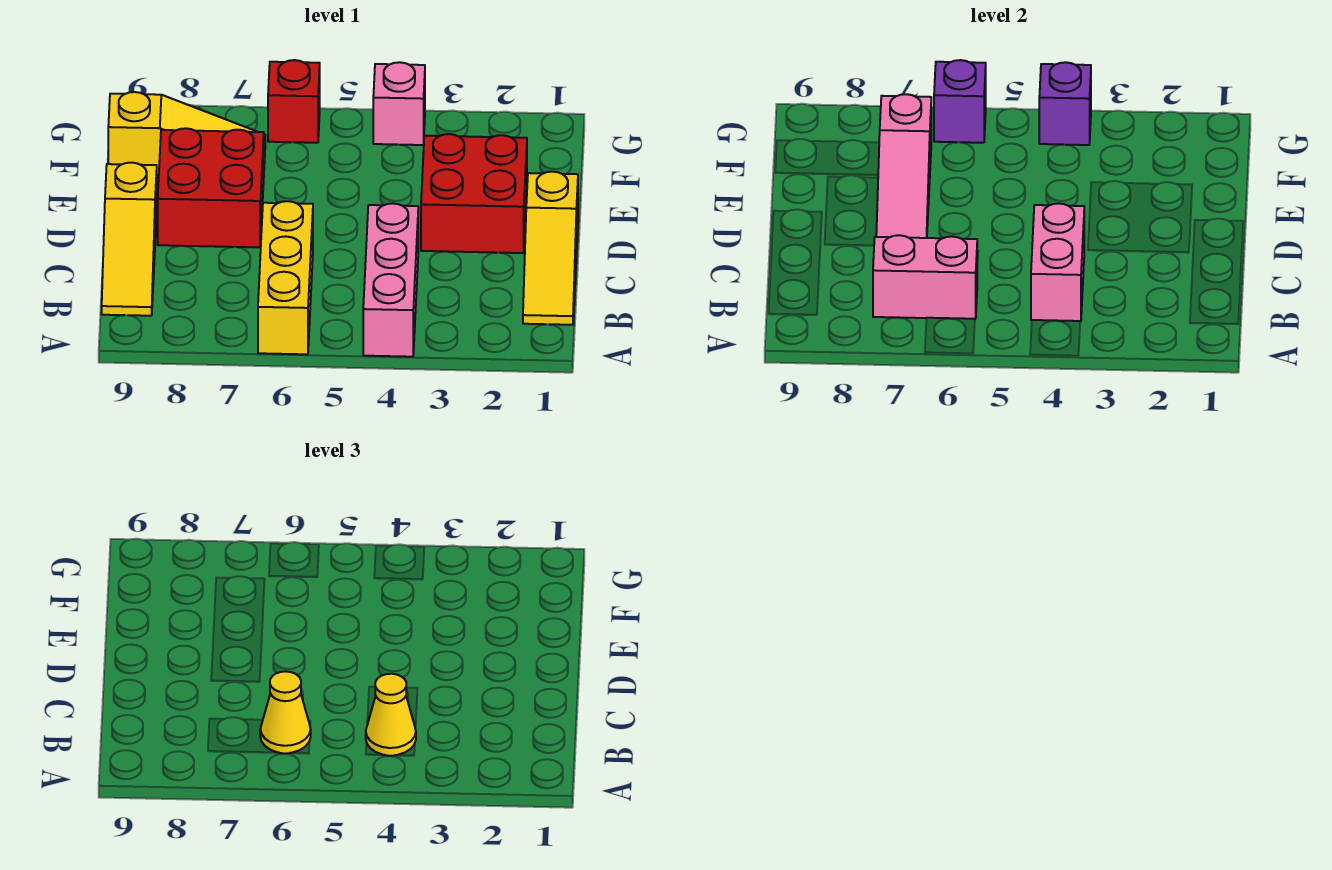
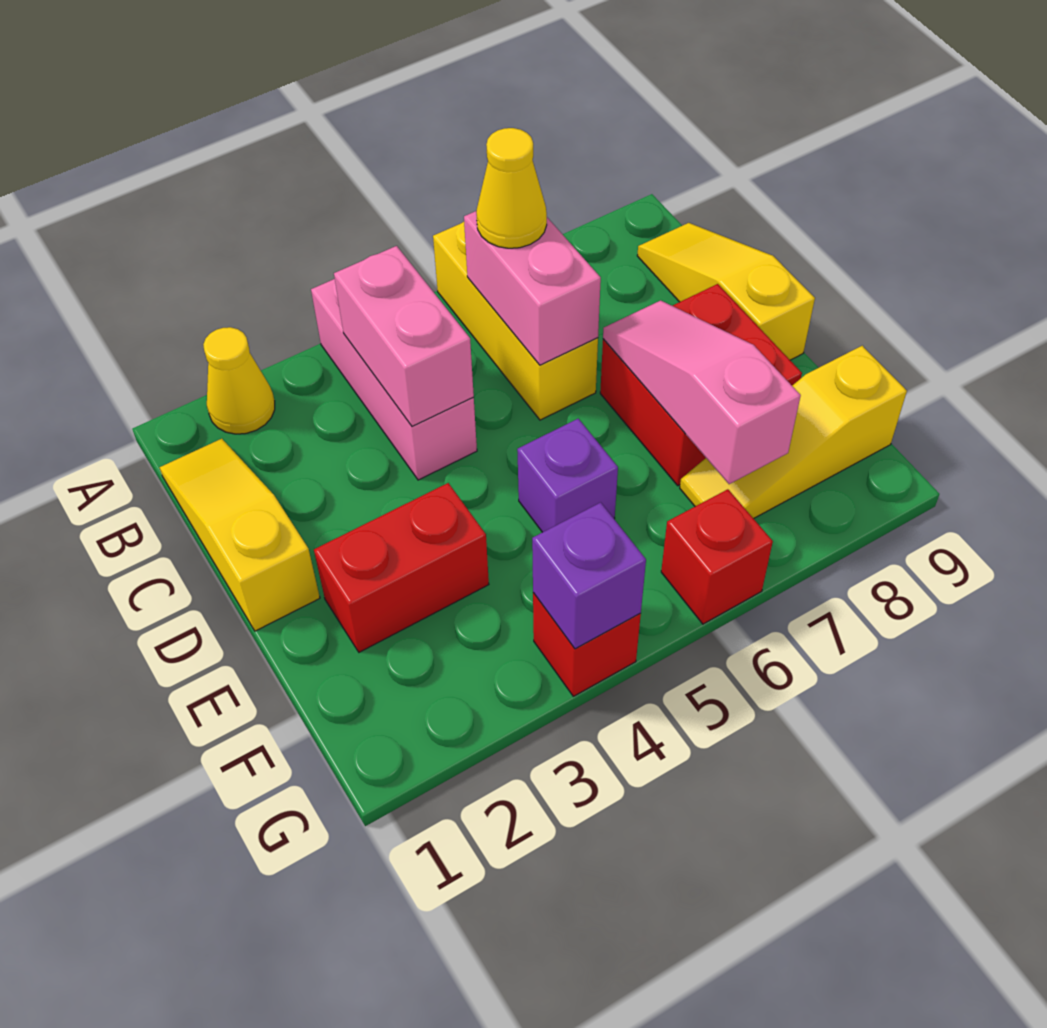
yellow 1x1 cone [366,674,416,756] -> yellow 1x1 cone moved to [203,327,275,434]
pink 1x2 brick [873,235,977,319] -> pink 1x2 brick turned to [464,211,601,365]
red 2x2 brick [421,134,527,253] -> red 1x2 brick [314,483,489,652]
pink 1x1 brick [373,62,425,145] -> red 1x1 brick [533,593,641,696]
purple 1x1 brick [934,60,986,143] -> purple 1x1 brick moved to [517,419,618,532]

